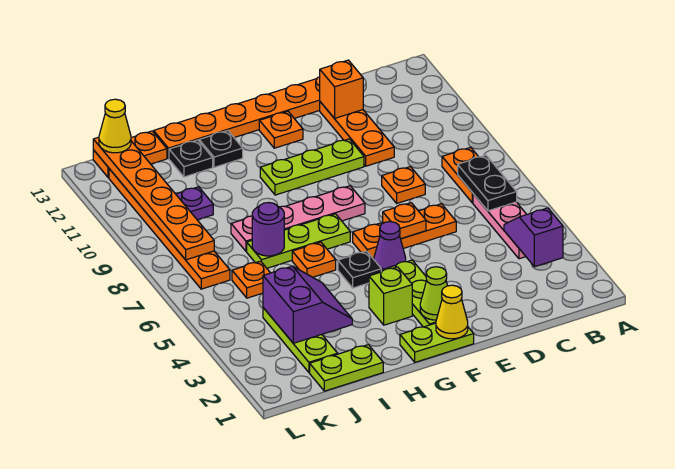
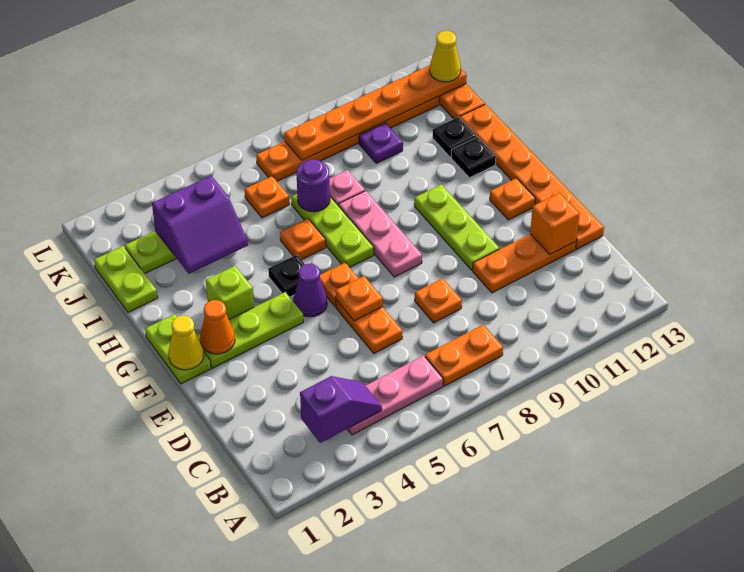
black 1x2 plate [458,156,517,211] -> none
lime 1x1 cone [420,267,447,320] -> orange 1x1 cone [200,300,235,354]

